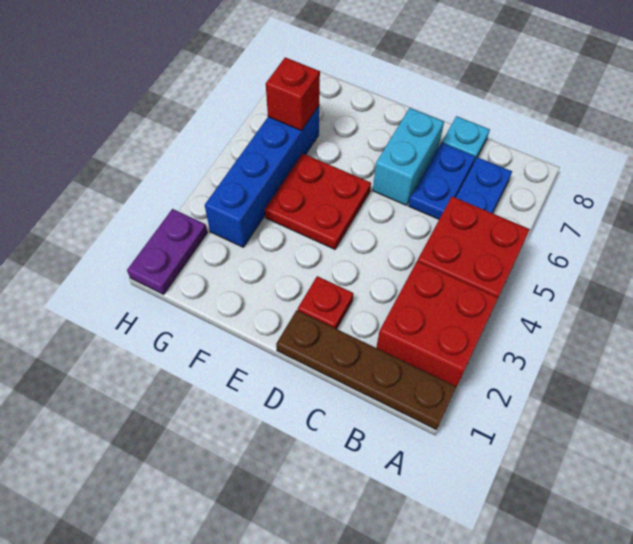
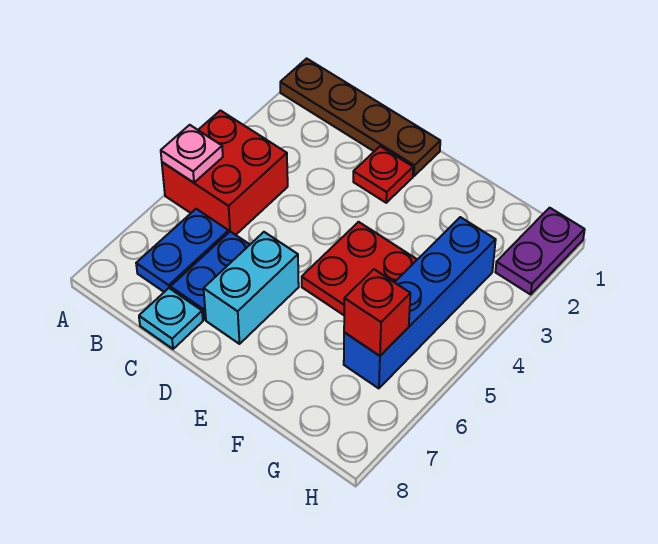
red 2x2 brick [376,261,498,387] -> none
none -> pink 1x1 plate [161,125,223,183]

